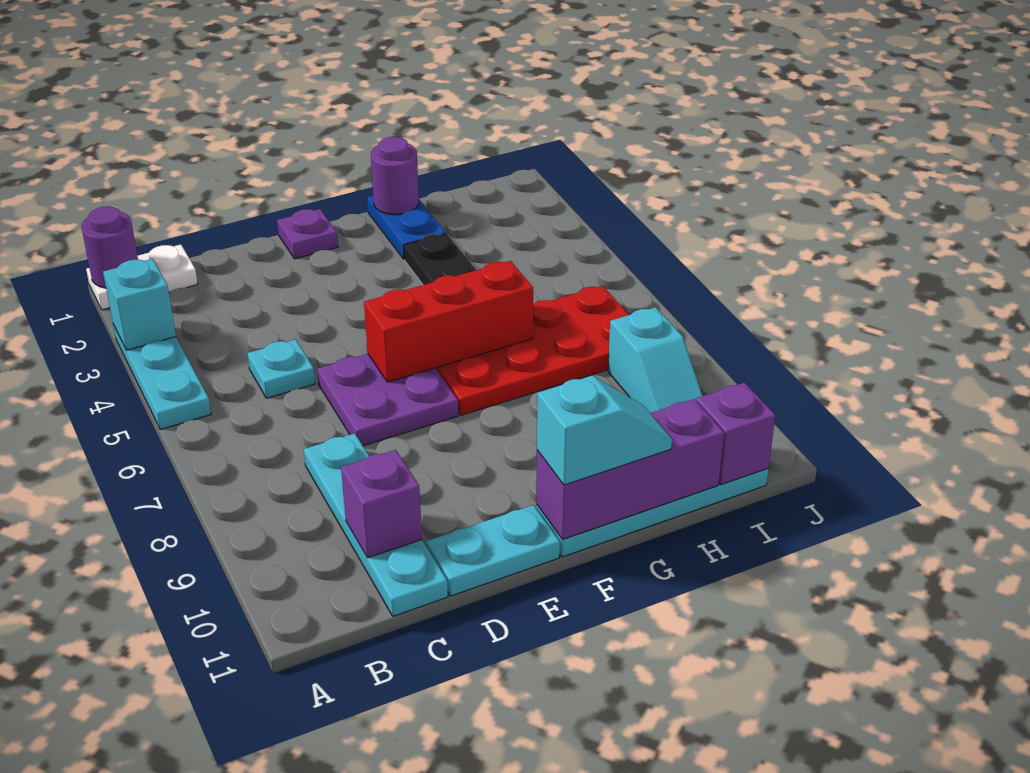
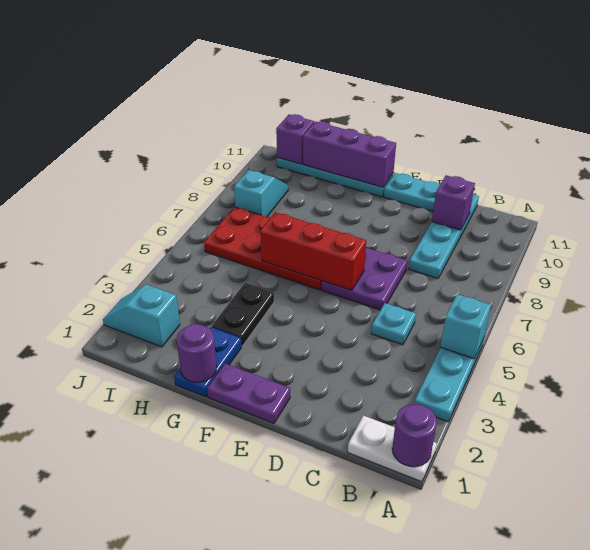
cyan 1x1 brick [103,259,176,350] -> cyan 1x1 brick moved to [441,294,491,359]
purple 1x1 plate [277,209,338,259] -> purple 1x2 plate [207,364,290,423]
cyan 1x2 slope [537,376,672,485] -> cyan 1x2 slope moved to [103,284,180,347]

